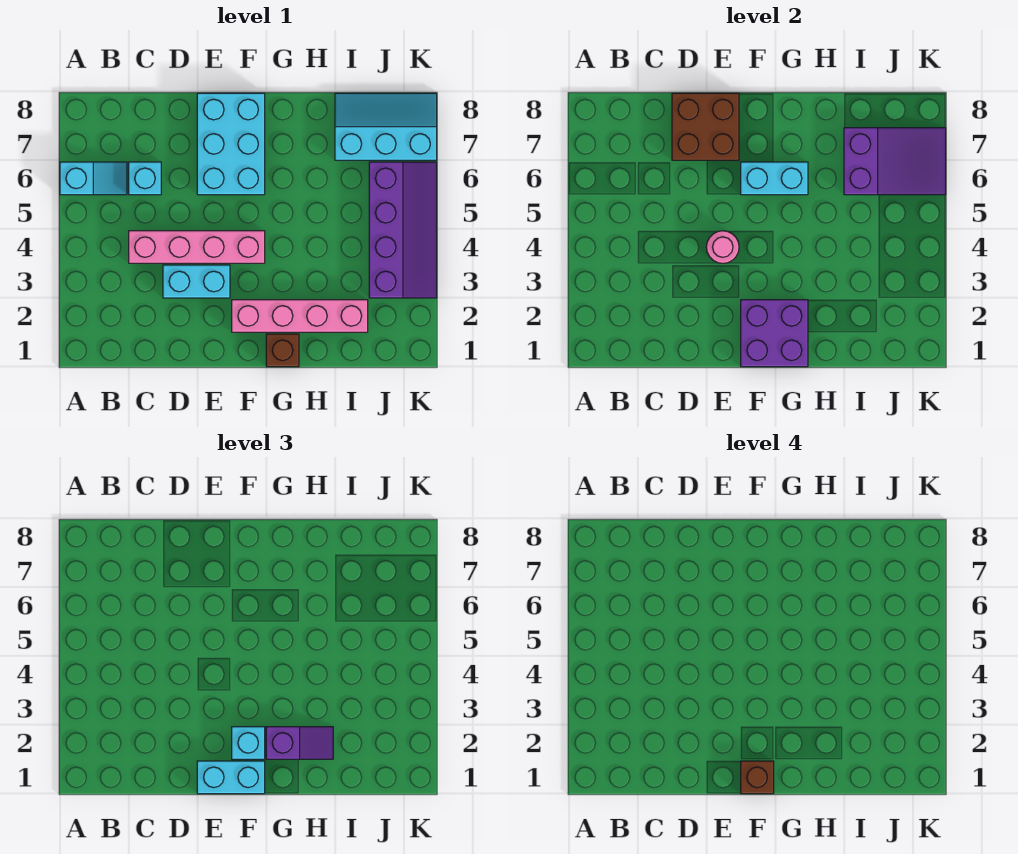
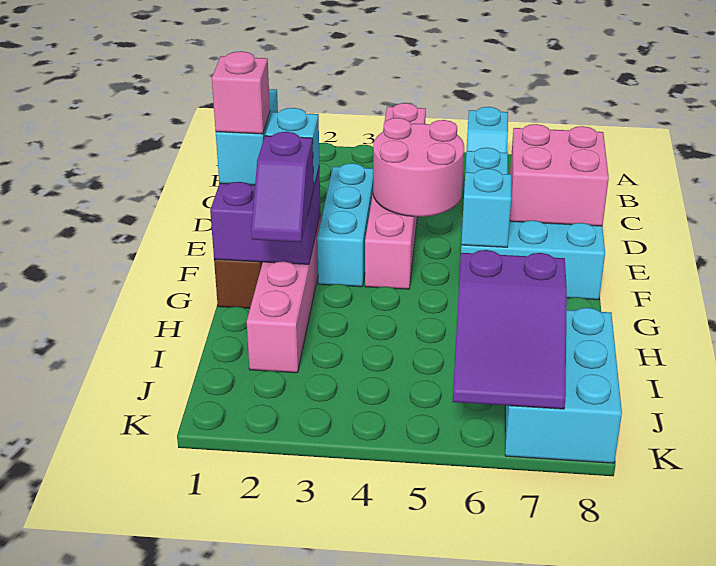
pink 1x4 brick [129,231,265,263] -> pink 1x6 brick [365,103,426,289]
cyan 1x2 brick [163,265,230,298] -> cyan 1x3 brick [317,163,373,287]
brown 2x2 brick [672,93,739,160] -> pink 2x2 brick [510,124,609,226]
pink 1x1 round brick [706,231,739,263] -> pink 2x2 round brick [373,118,464,217]
brown 1x1 brick [741,761,774,794] -> pink 1x1 brick [212,51,270,134]
cyan 1x2 brick [741,162,808,195] -> cyan 1x1 brick [461,169,511,247]
cyan 2x3 slope [335,93,437,160] -> cyan 2x3 brick [505,308,622,463]
purple 2x4 slope [369,162,437,298] -> none

